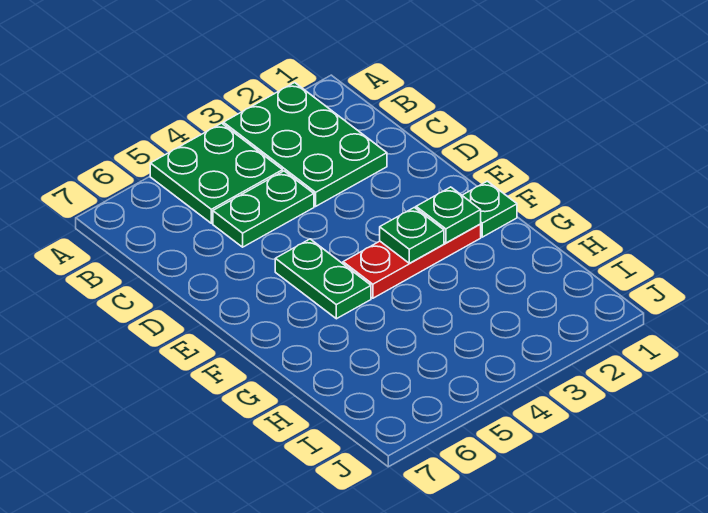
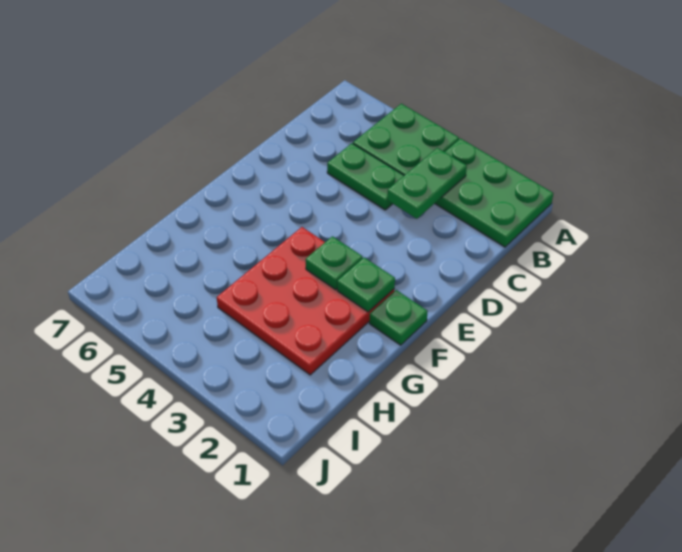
green 2x3 plate [223,83,387,206] -> green 2x3 plate turned to [435,139,553,247]
green 1x2 plate [275,239,371,319] -> green 1x2 plate moved to [387,148,467,219]
red 1x3 plate [343,224,481,298] -> red 3x3 plate [217,227,394,375]

